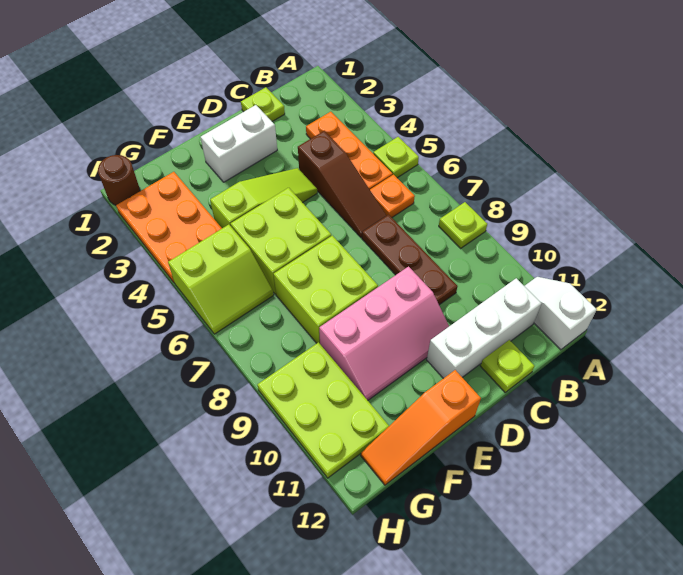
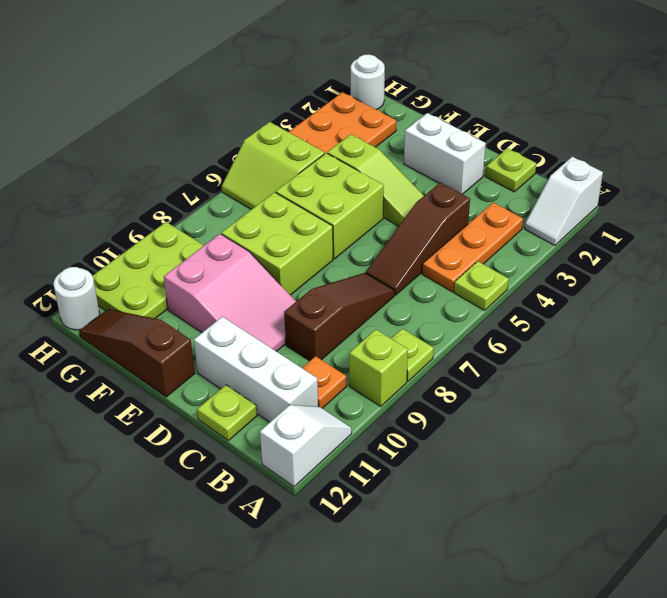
none -> white 1x2 slope [525,157,603,245]
none -> lime 1x1 brick [349,329,408,407]
orange 1x1 plate [370,175,415,217] -> orange 1x1 plate moved to [302,356,347,408]
brown 1x3 plate [362,215,458,305] -> brown 1x3 slope [284,273,394,361]
pink 2x3 slope [319,267,449,400] -> pink 2x3 slope turned to [164,234,296,351]
orange 1x3 slope [361,370,481,485] -> brown 1x3 slope [79,309,195,397]
brown 1x1 round brick [98,155,140,205] -> white 1x1 round brick [351,54,385,110]
none -> white 1x1 round brick [54,267,100,330]

